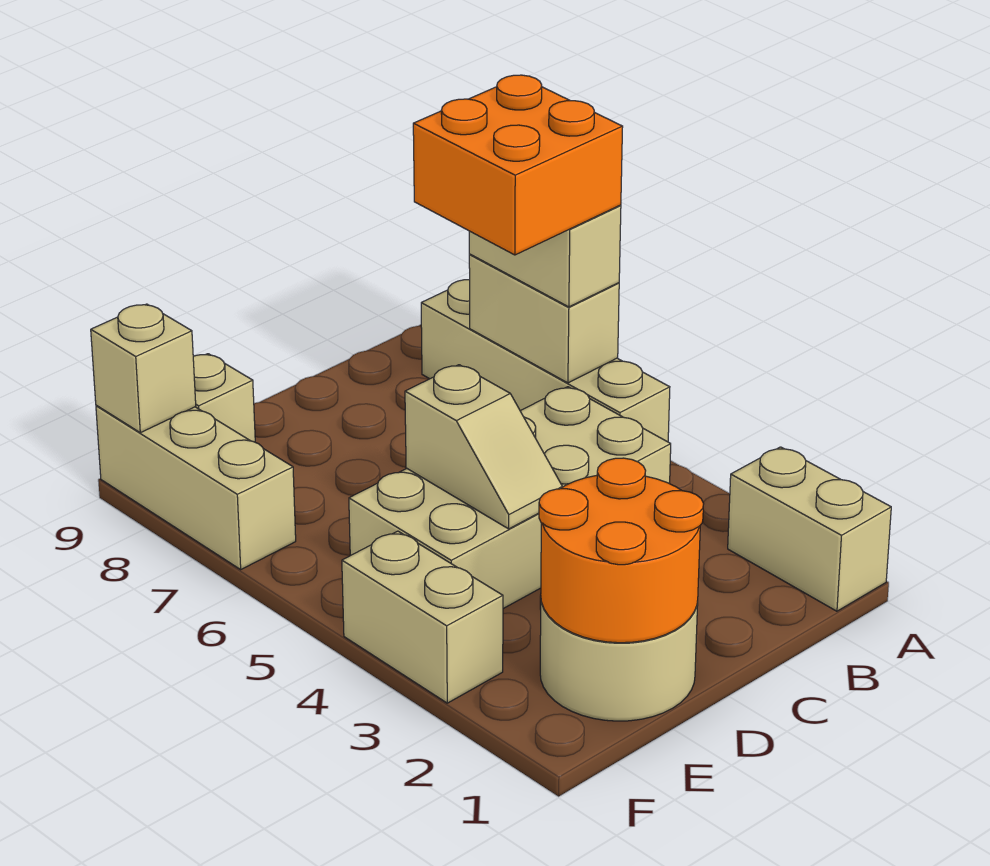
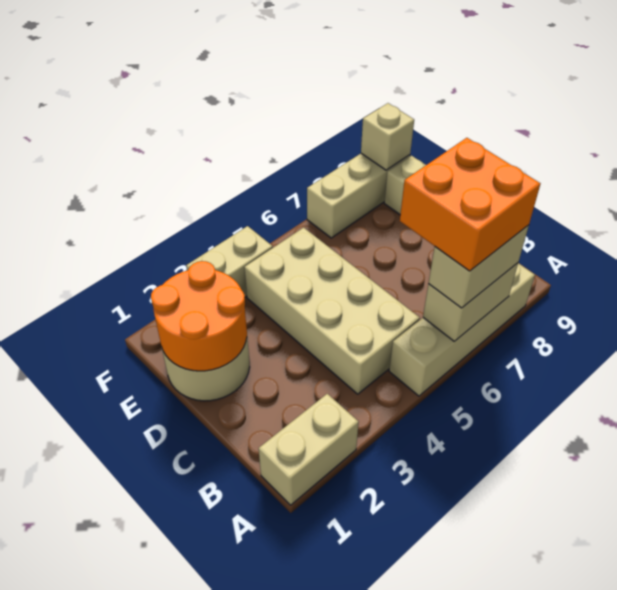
tan 1x2 slope [405,365,562,529] -> none

